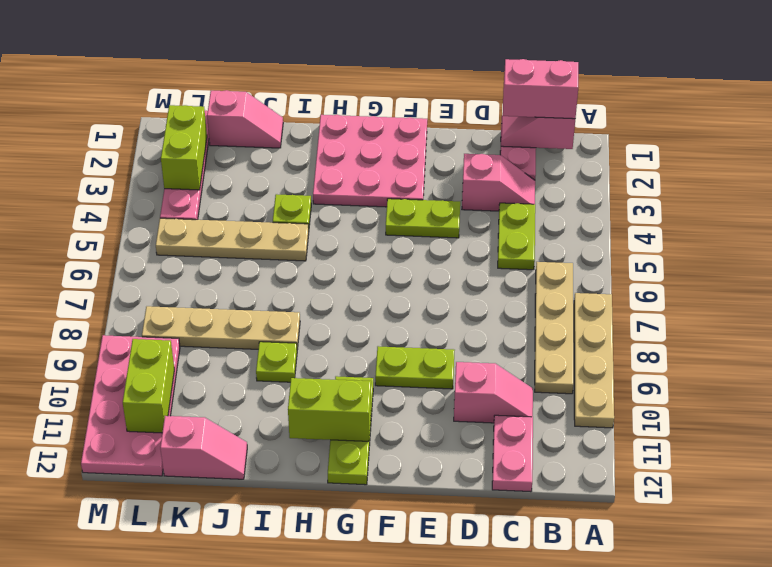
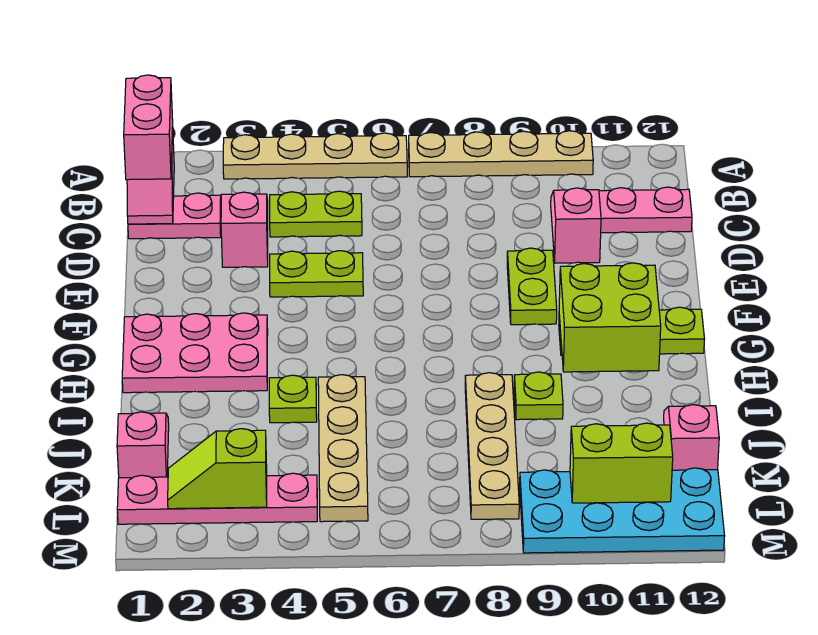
tan 1x4 plate [535,262,573,394] -> tan 1x4 plate moved to [223,133,407,179]
lime 1x2 plate [386,199,460,238] -> lime 1x2 plate turned to [270,251,363,297]
pink 3x3 plate [313,115,427,207] -> pink 2x3 plate [122,313,268,393]
lime 1x2 brick [288,378,371,441] -> lime 2x2 brick [559,263,661,372]
lime 1x2 brick [161,105,207,190] -> lime 1x2 slope [168,429,267,509]
pink 2x4 plate [81,335,180,476] -> cyan 2x4 plate [520,468,725,553]

